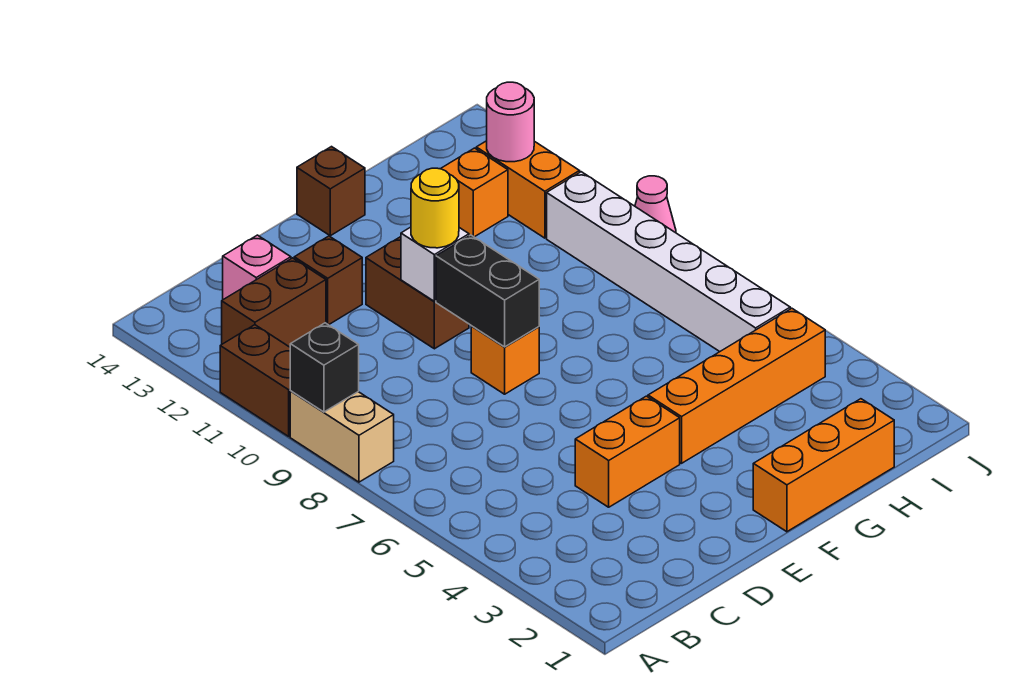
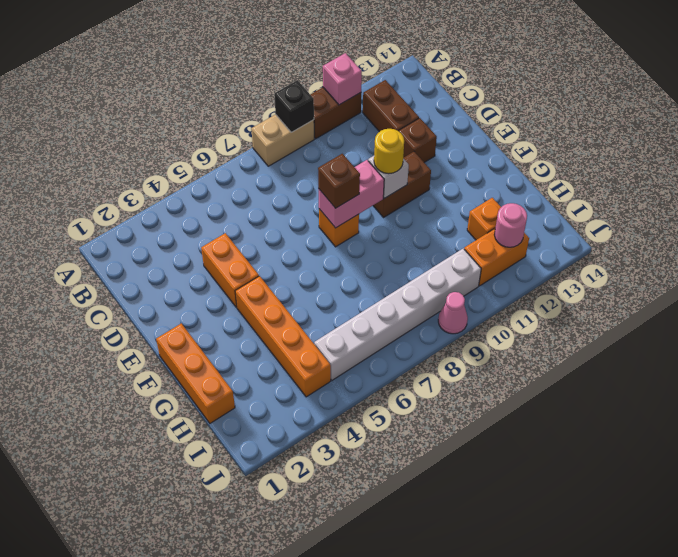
pink 1x1 brick [223,235,291,300] -> pink 1x1 brick moved to [323,53,362,105]
black 1x2 brick [436,235,539,347] -> pink 1x2 brick [319,160,384,228]
brown 1x1 brick [297,147,365,236] -> brown 1x1 brick moved to [318,154,360,208]

